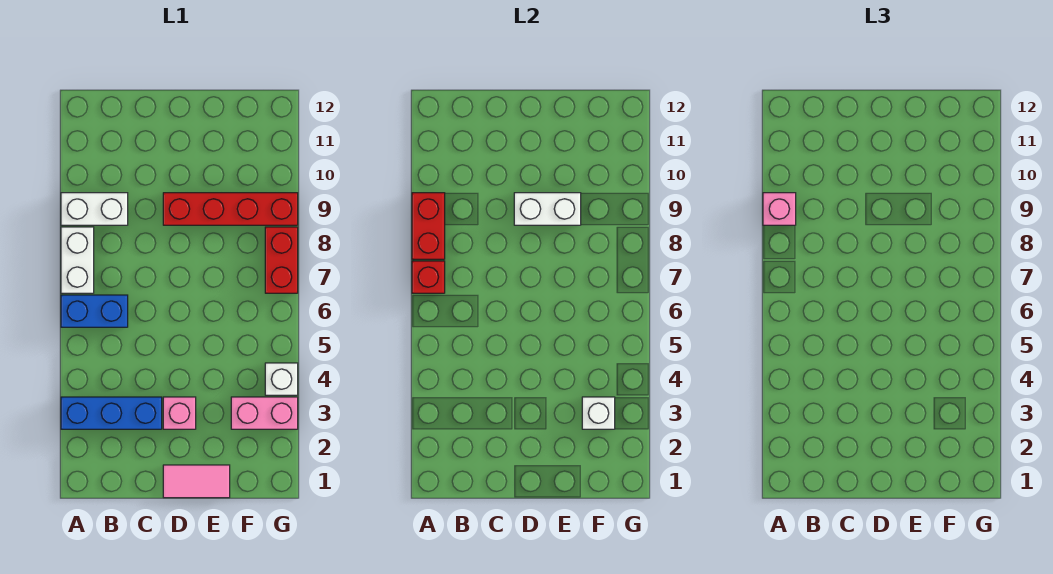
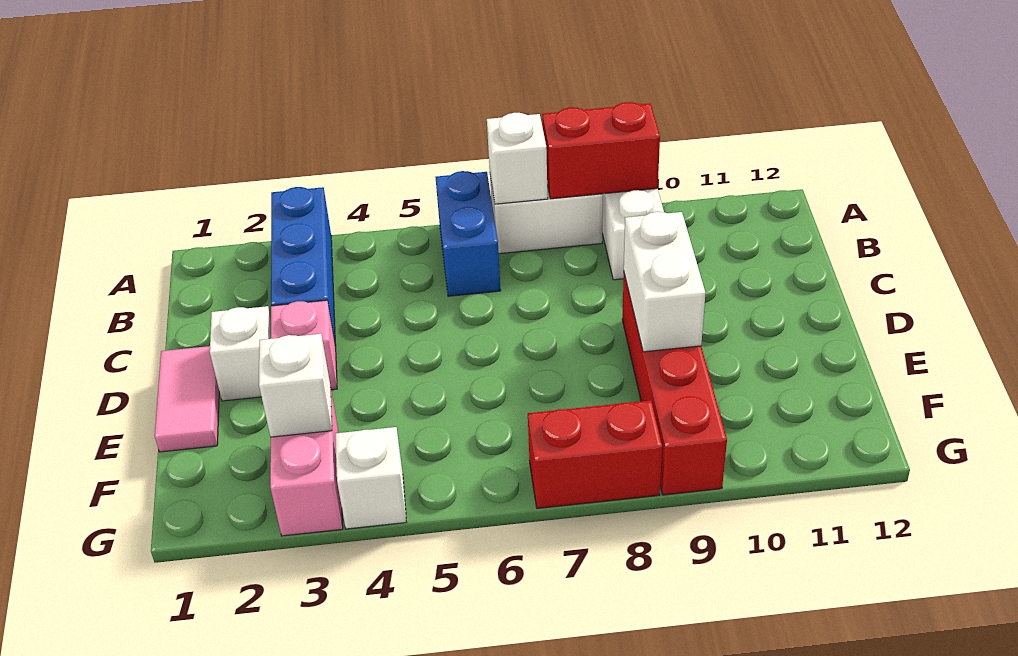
red 1x1 brick [412,261,445,293] -> white 1x1 brick [487,113,548,204]
pink 1x1 brick [763,193,796,225] -> none
none -> white 1x1 brick [210,306,271,401]

